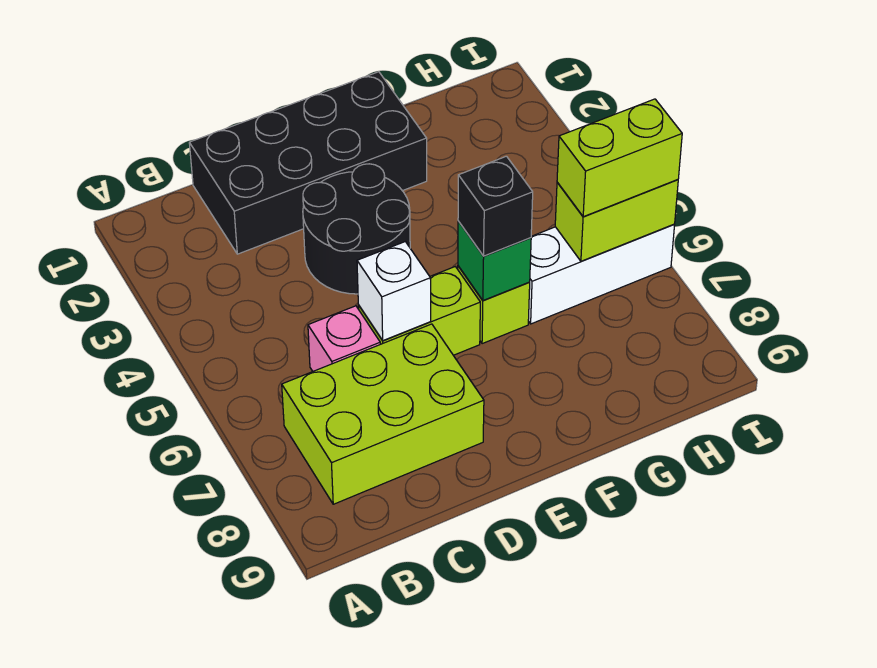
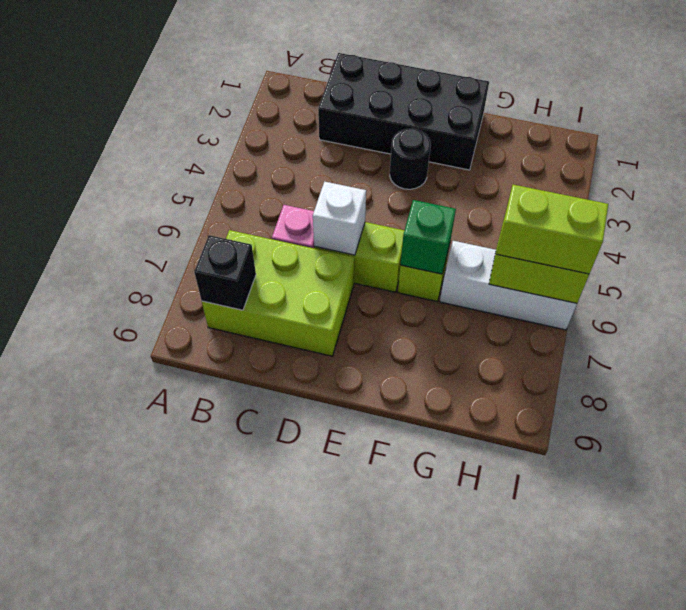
black 2x2 round brick [303,164,410,294] -> black 1x1 round brick [390,129,431,189]
black 1x1 brick [458,156,533,256] -> black 1x1 brick moved to [194,235,256,310]

